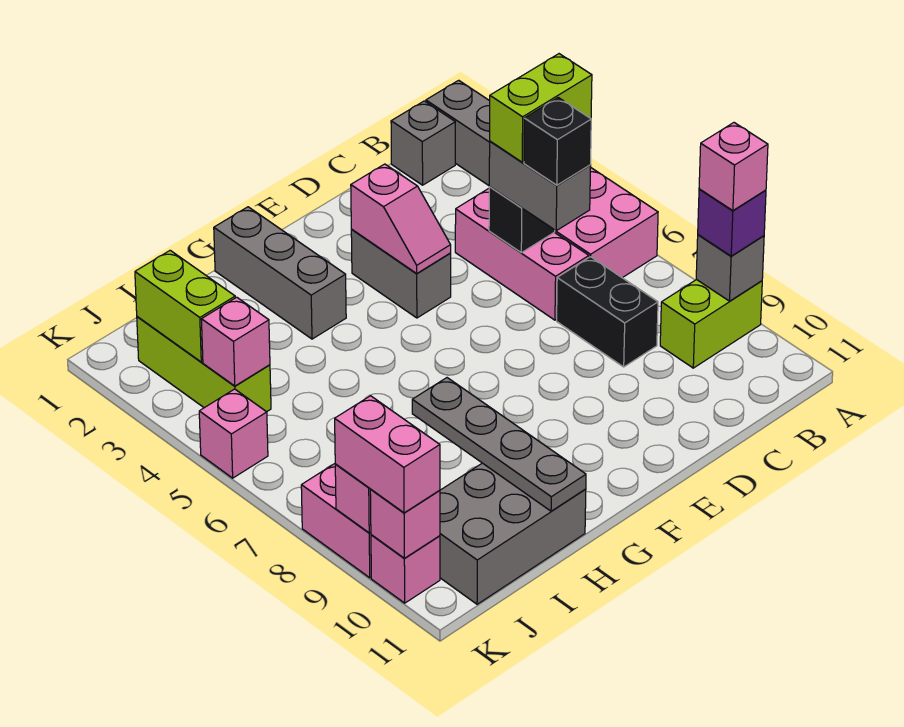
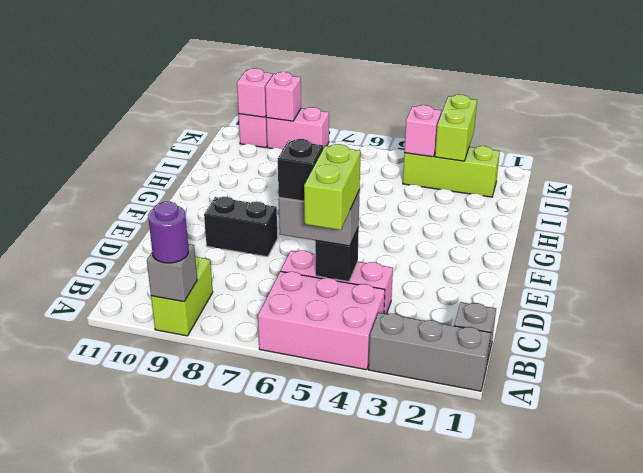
purple 1x1 brick [698,189,766,256] -> purple 1x1 round brick [148,202,189,263]
pink 1x1 brick [699,123,768,211] -> none
black 1x2 brick [557,257,658,367] -> black 1x2 brick moved to [204,197,278,257]
grey 1x2 brick [351,230,451,318] -> none
pink 1x2 slope [351,164,451,273] -> none
grey 1x3 brick [214,207,346,339] -> none
grey 1x4 plate [412,378,586,511] -> none
grey 2x3 brick [440,463,586,604] -> none
lime 1x2 brick [135,250,235,362] -> lime 1x2 brick turned to [435,95,477,161]
pink 1x1 brick [199,389,268,478] -> none
pink 1x2 brick [335,396,440,513] -> none

